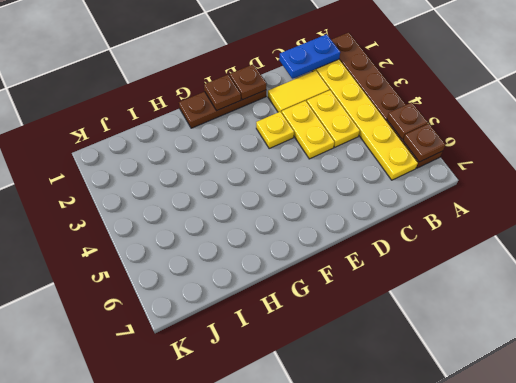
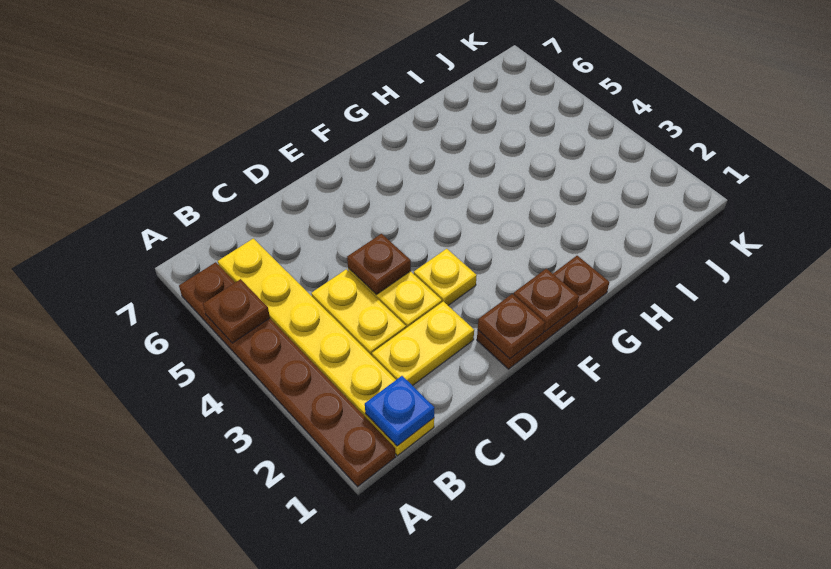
brown 1x1 plate [403,124,446,162] -> brown 1x1 plate moved to [347,234,411,294]
blue 1x2 plate [279,34,340,79] -> blue 1x1 plate [365,376,434,446]
yellow 1x2 tile [268,71,330,113] -> yellow 1x2 plate [372,301,474,386]

